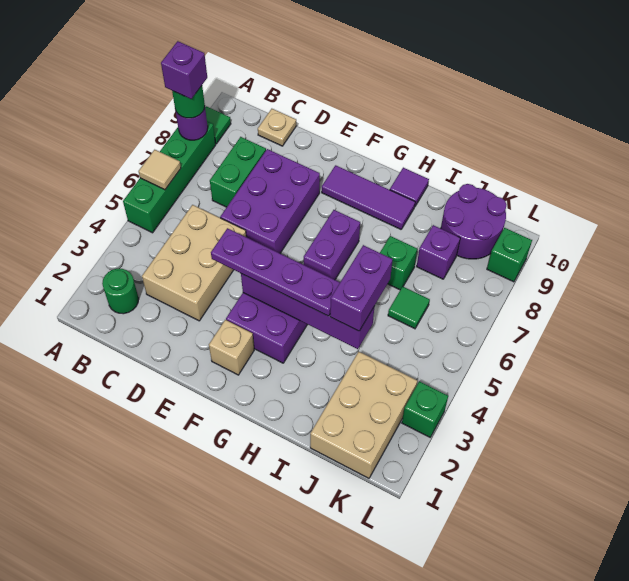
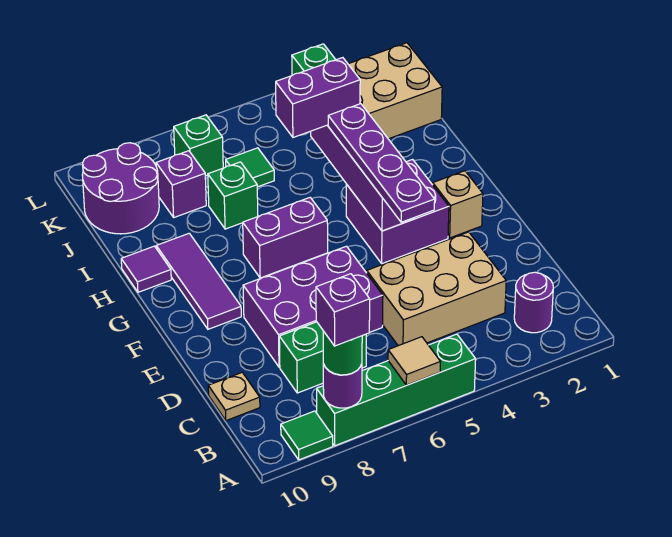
green 1x1 round brick [102,269,139,314] -> purple 1x1 round brick [514,272,553,333]
green 1x1 brick [487,228,532,282] -> green 1x1 brick moved to [174,115,223,176]

